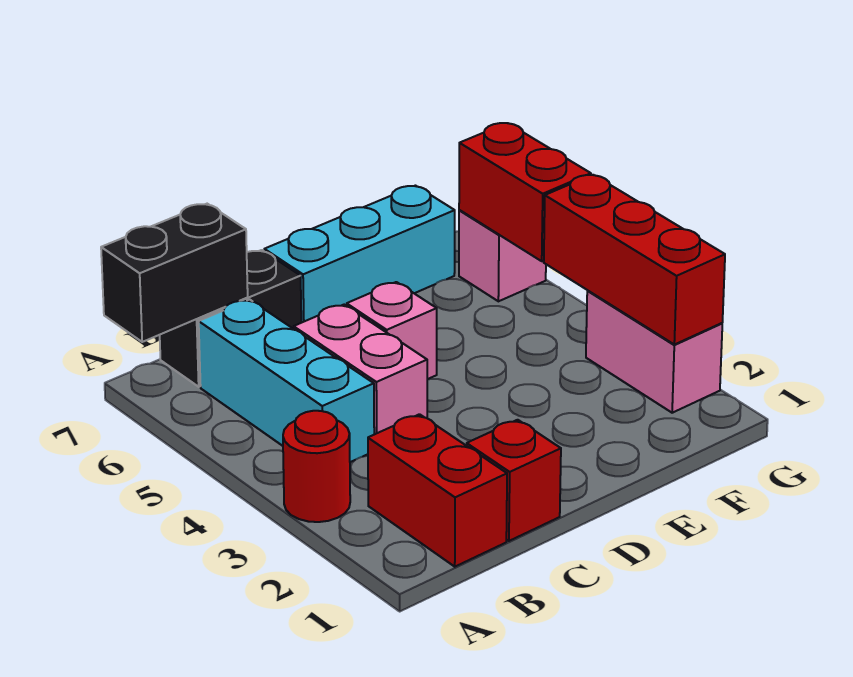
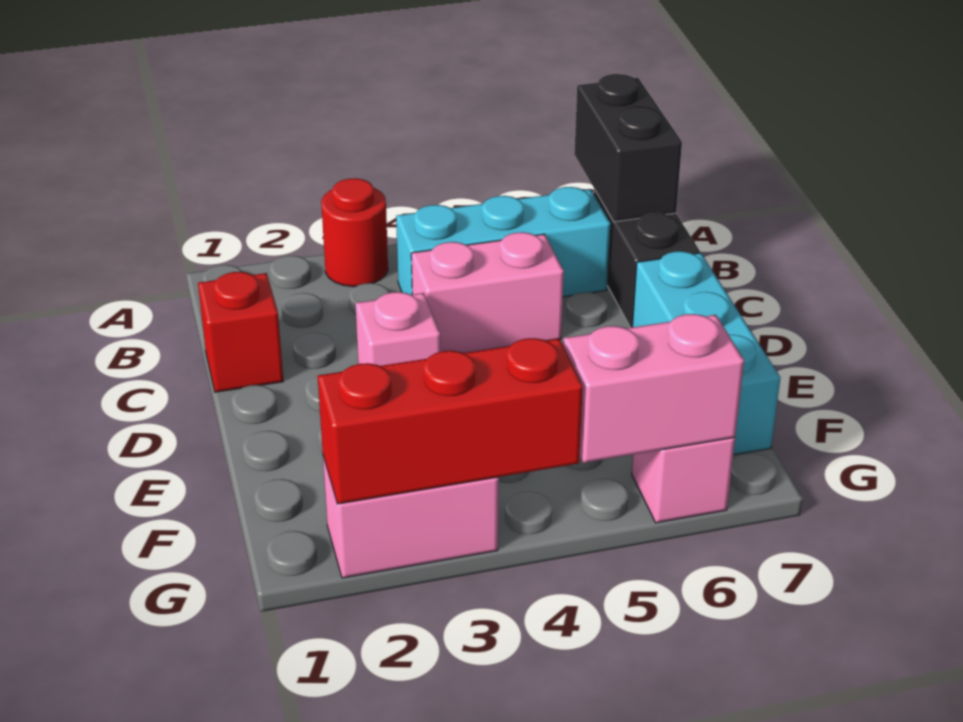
red 1x2 brick [368,414,507,567] -> none
pink 1x1 brick [347,282,437,379] -> pink 1x1 brick moved to [355,292,440,366]
red 1x2 brick [459,123,591,261] -> pink 1x2 brick [563,314,744,463]

